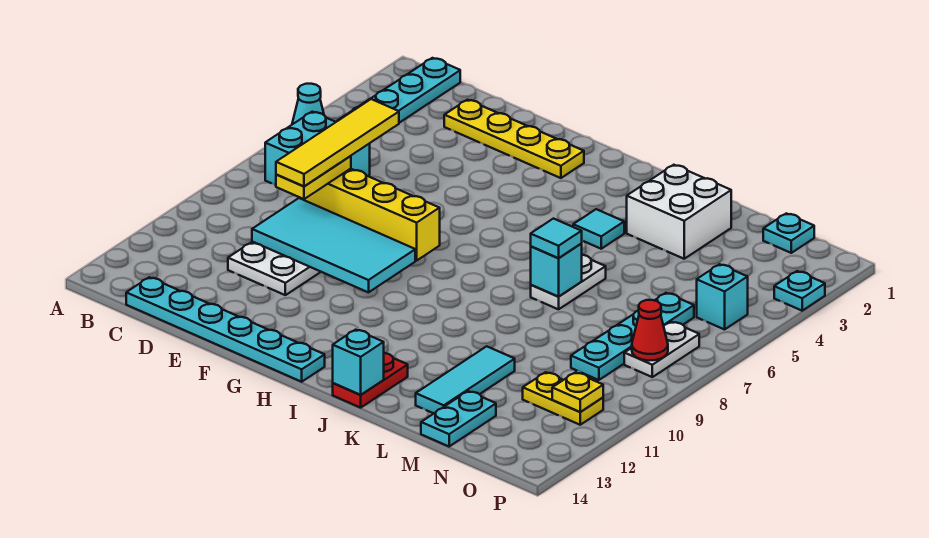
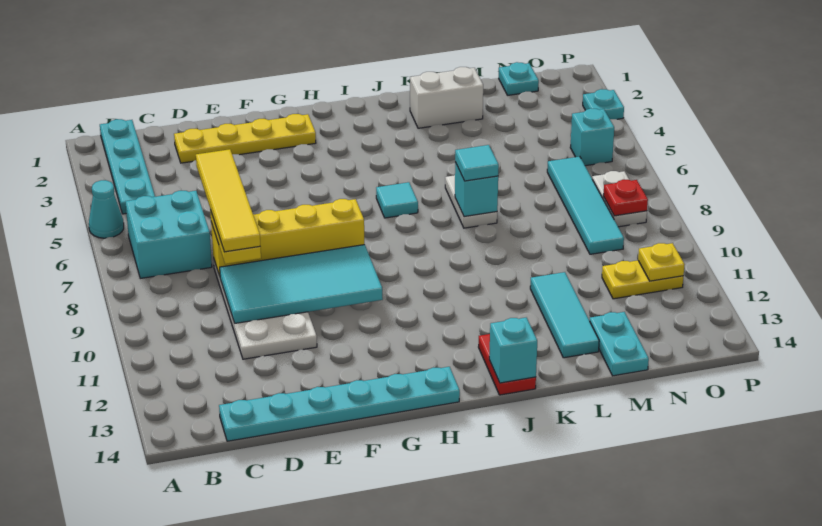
cyan 1x1 tile [573,209,624,249] -> cyan 1x1 tile moved to [376,182,418,218]
white 2x2 brick [627,165,731,259] -> white 1x2 brick [410,67,483,128]
cyan 1x4 plate [571,293,694,380] -> cyan 1x4 tile [547,157,624,254]
red 1x1 cone [632,300,668,361] -> red 1x1 plate [603,180,648,216]

